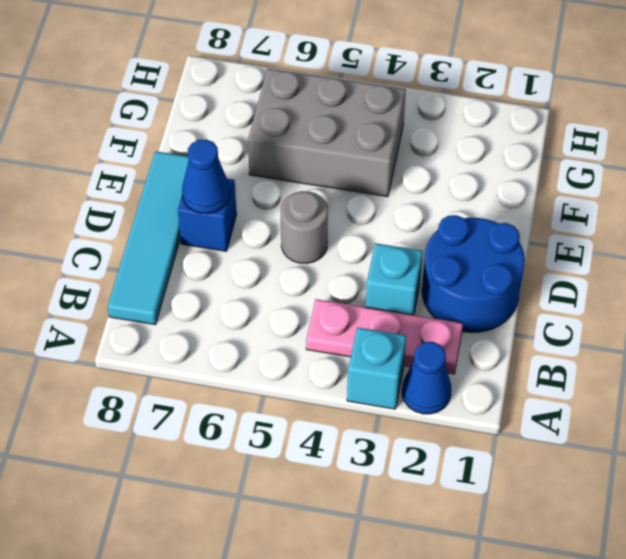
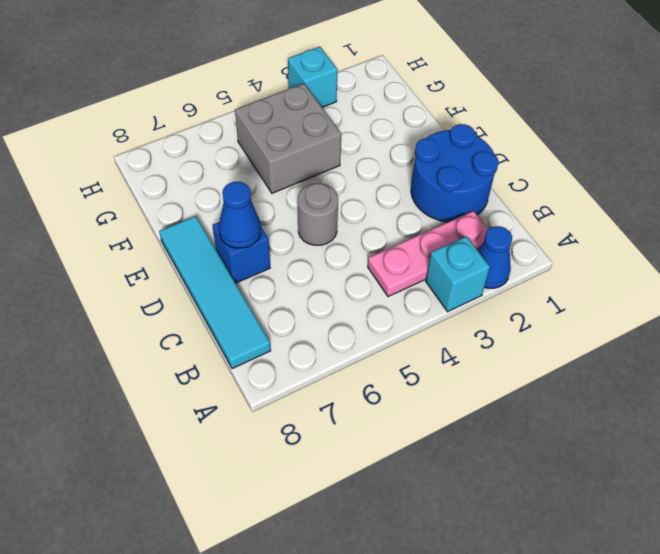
cyan 1x1 brick [366,243,423,315] -> cyan 1x1 brick moved to [288,47,338,107]
grey 2x3 brick [248,69,406,197] -> grey 2x2 brick [235,84,341,193]

